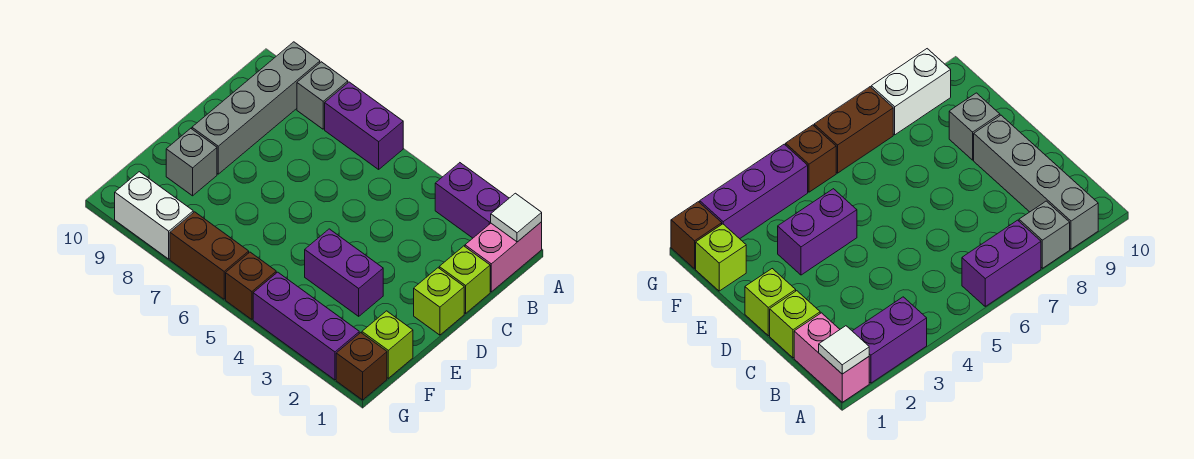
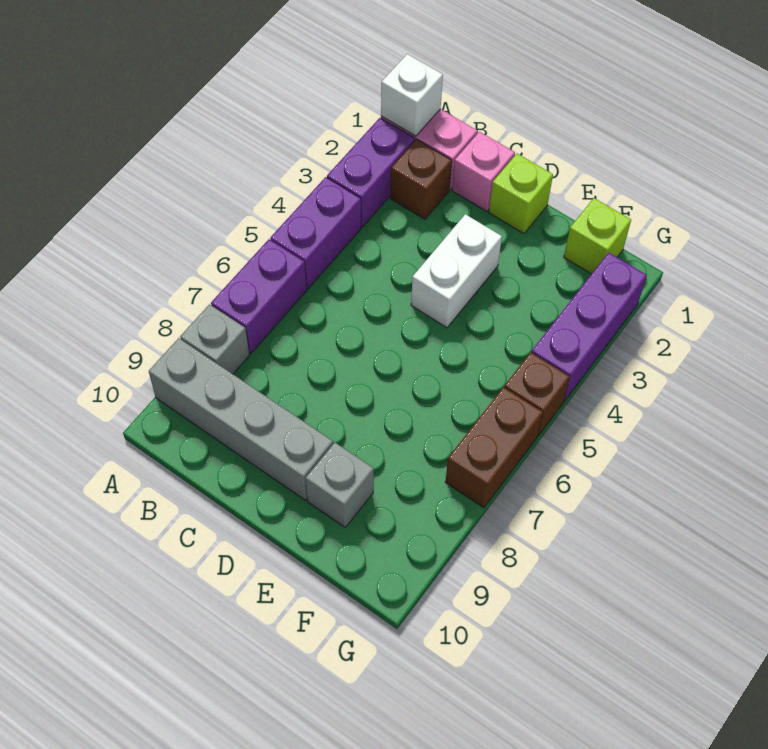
white 1x1 tile [491,193,542,242] -> white 1x1 brick [381,54,443,136]
lime 1x1 brick [439,246,490,313] -> pink 1x1 brick [452,132,515,211]
purple 1x2 brick [305,229,383,316] -> purple 1x2 brick moved to [270,177,361,289]
brown 1x1 brick [336,333,387,400] -> brown 1x1 brick moved to [390,139,452,219]
white 1x2 brick [115,172,193,259] -> white 1x2 brick moved to [411,214,502,328]

